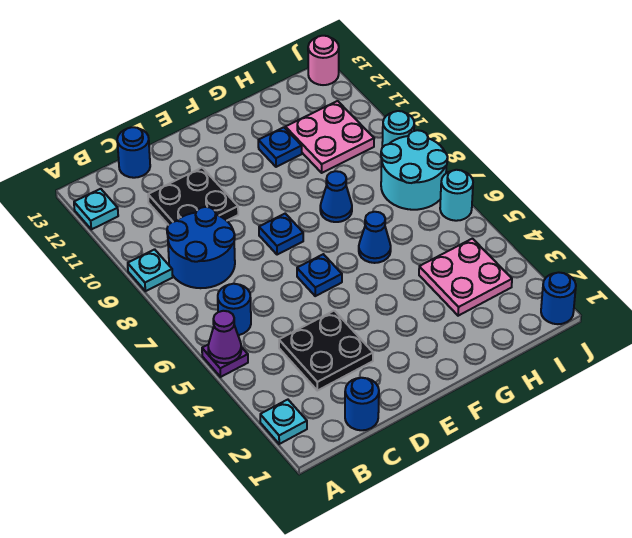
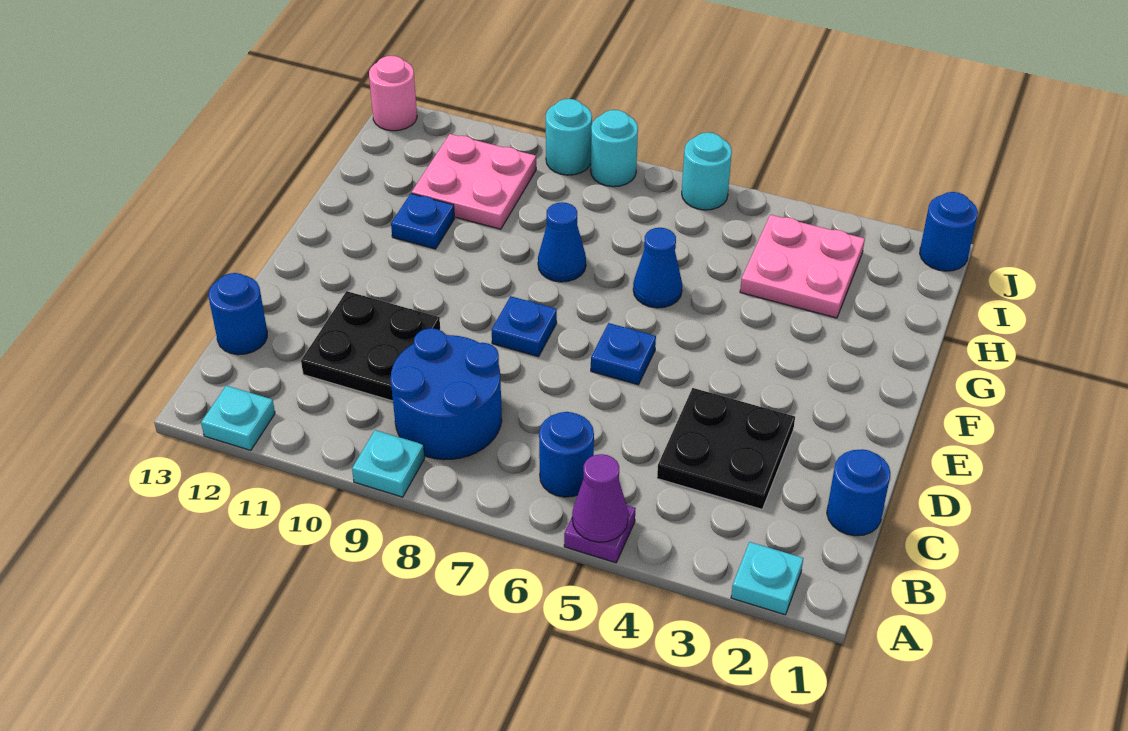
cyan 2x2 round brick [381,130,448,210] -> cyan 1x1 round brick [591,110,638,187]

